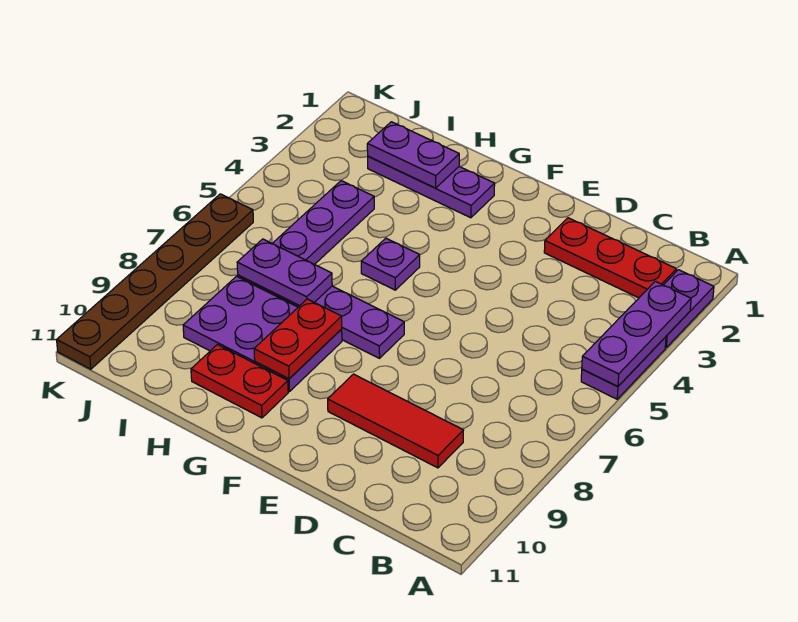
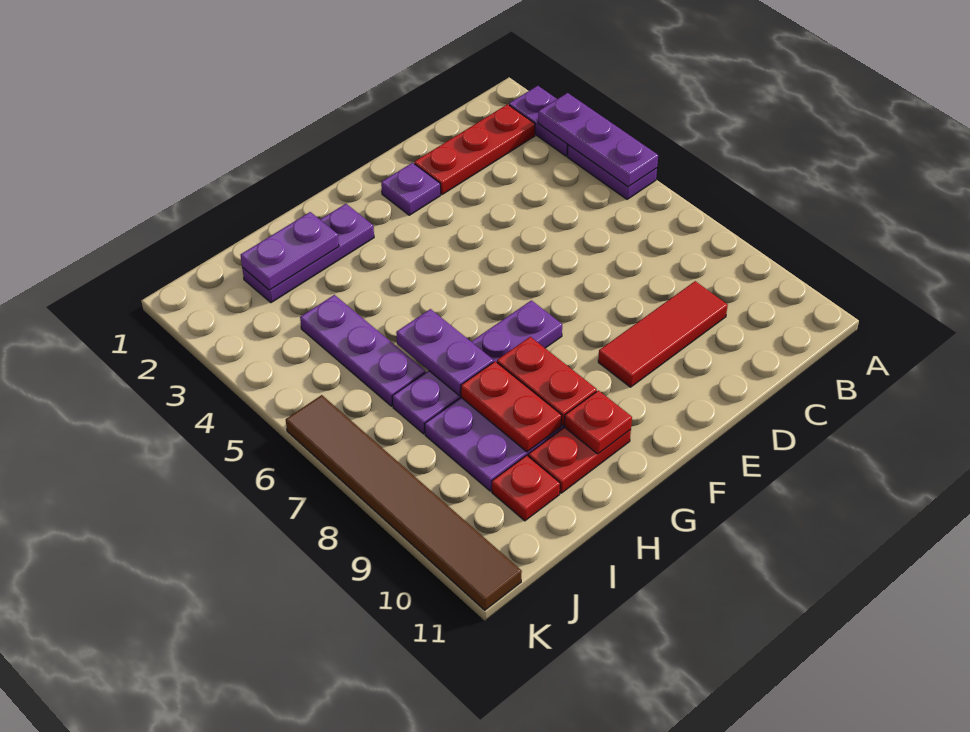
purple 1x1 plate [361,238,420,290] -> purple 1x1 plate moved to [381,163,440,215]
none -> red 1x1 plate [564,390,632,454]
purple 1x2 plate [237,239,332,306] -> purple 1x2 plate turned to [396,309,494,396]
none -> red 1x2 plate [461,361,561,452]
none -> red 1x1 plate [492,455,560,521]
brown 1x6 plate [57,194,253,369] -> brown 1x6 tile [286,395,522,610]

